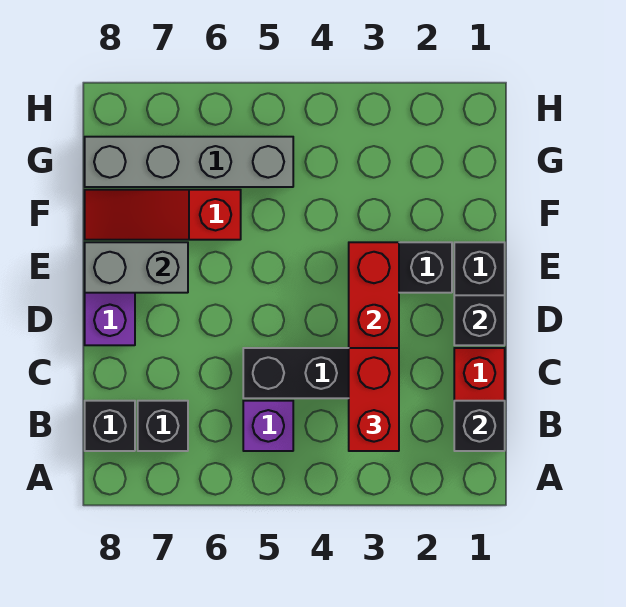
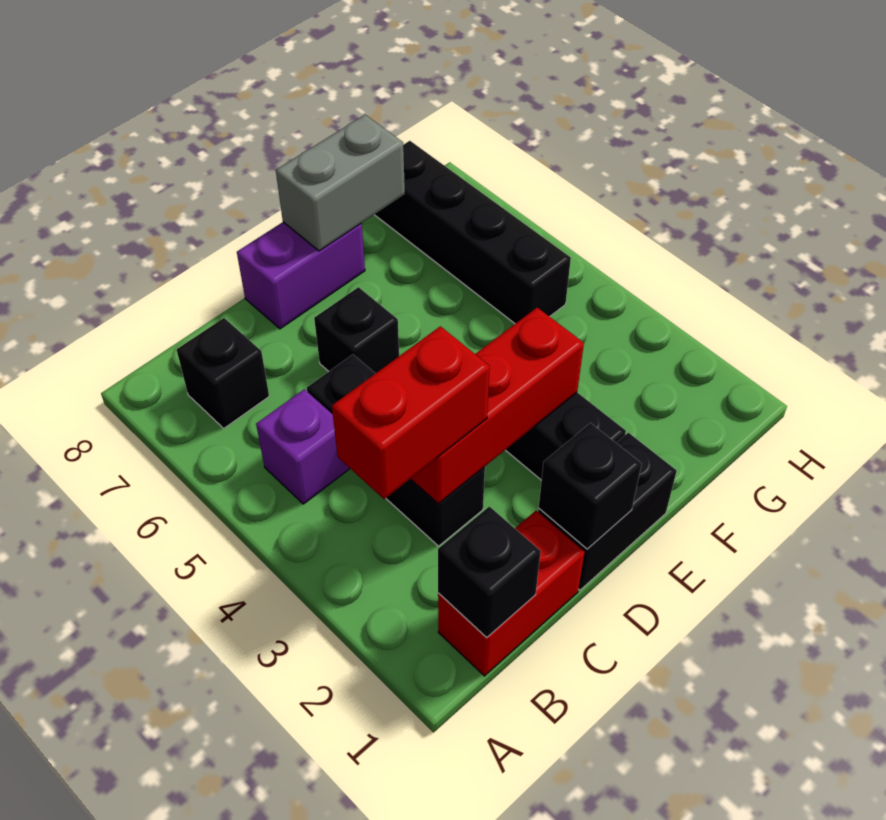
black 1x1 brick [85,401,135,451] -> black 1x1 brick moved to [314,287,399,373]
grey 1x2 brick [85,242,188,293] -> grey 1x2 brick turned to [276,115,405,251]
red 1x3 slope [85,190,241,240] -> none
grey 1x4 brick [85,137,293,187] -> black 1x4 brick [374,141,571,324]

